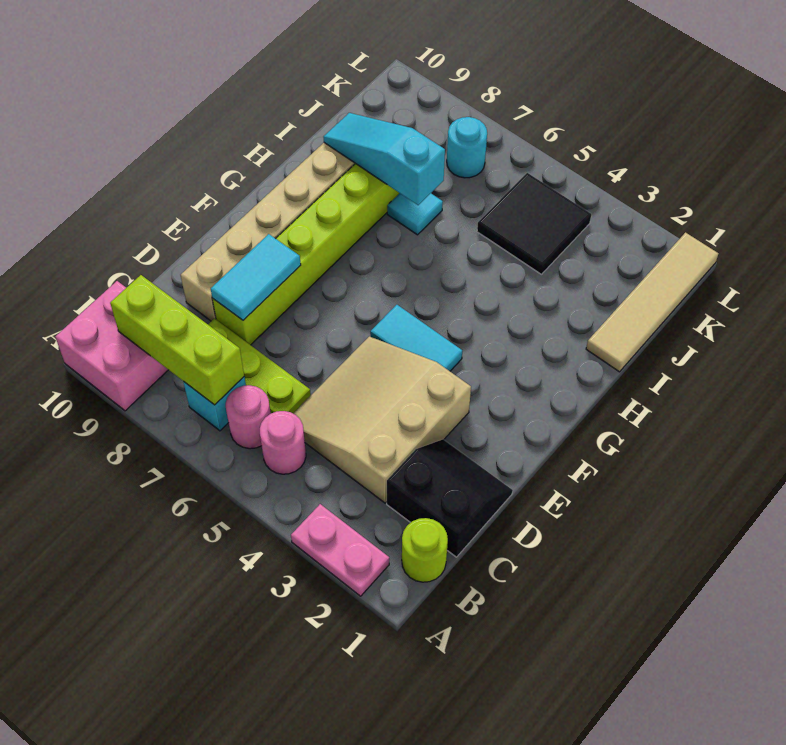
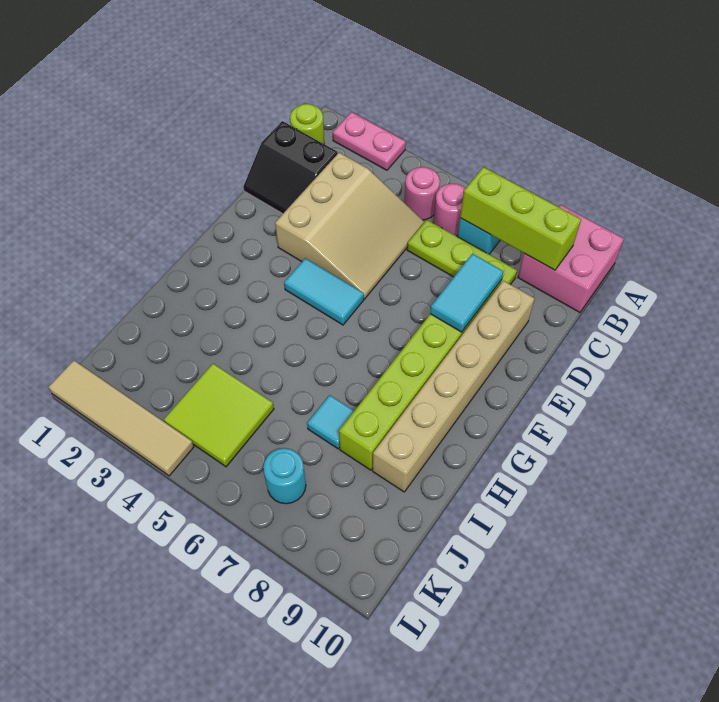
tan 1x4 tile [586,233,719,372] -> tan 1x4 tile turned to [49,361,194,476]
cyan 1x3 slope [323,113,445,205] -> none
black 2x2 tile [477,173,591,274] -> lime 2x2 tile [164,364,274,467]

